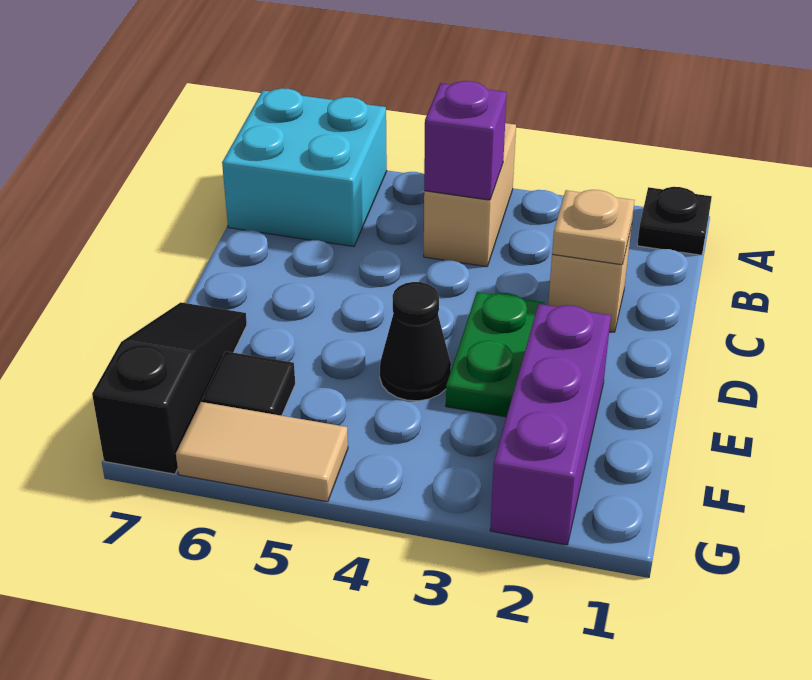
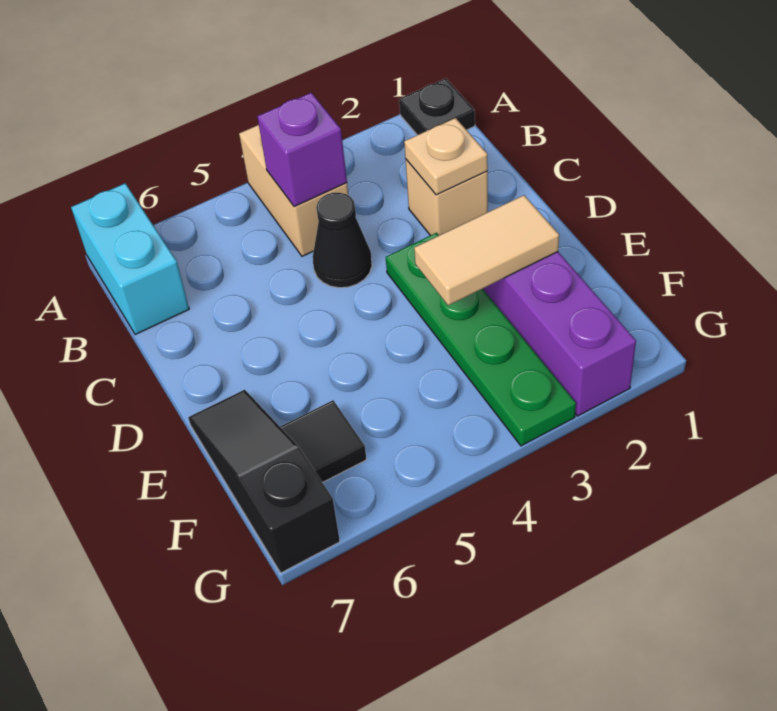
cyan 2x2 brick [222,88,387,247] -> cyan 1x2 brick [71,183,189,335]
green 1x2 plate [446,292,544,417] -> green 1x4 plate [386,233,576,446]
black 1x1 cone [380,282,451,401] -> black 1x1 cone moved to [313,193,372,288]
tan 1x2 tile [176,402,348,502] -> tan 1x2 tile moved to [414,195,559,305]

